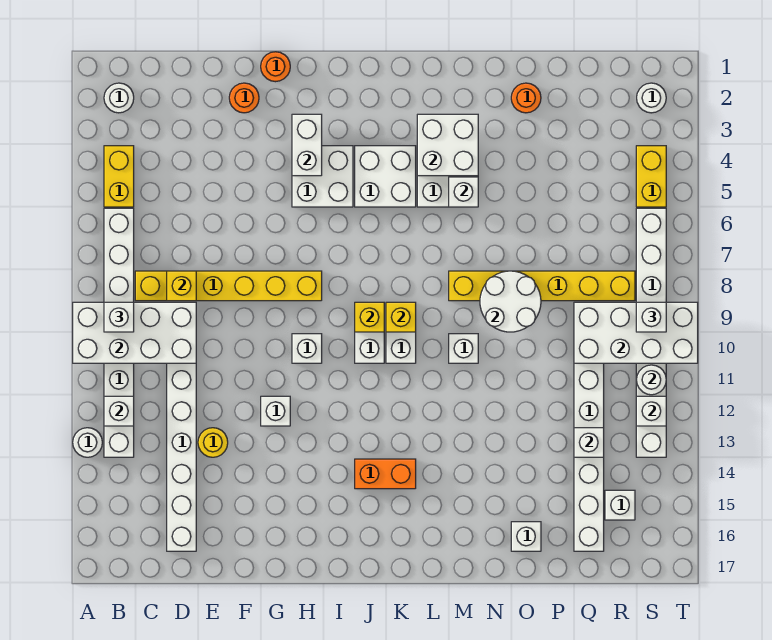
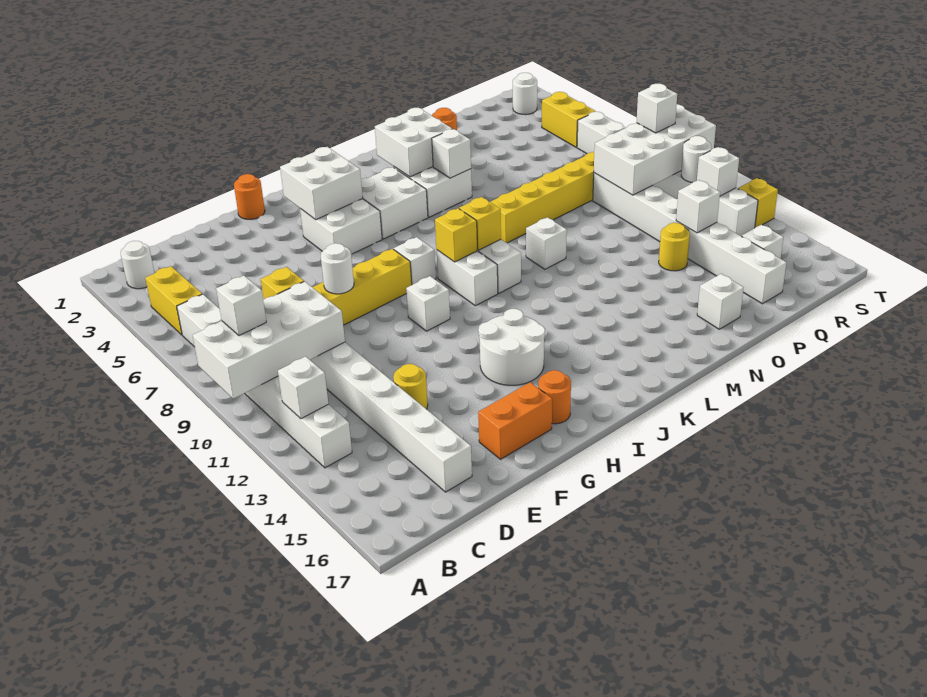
white 1x1 round brick [73,428,102,457] -> white 1x1 round brick moved to [321,243,354,294]
orange 1x1 round brick [229,83,259,113] -> orange 1x1 round brick moved to [538,370,571,424]
white 1x1 brick [261,396,290,426] -> white 1x1 brick moved to [394,237,436,285]
white 1x2 brick [292,114,322,176] -> white 2x2 brick [280,147,363,220]
orange 1x2 brick [355,459,416,489] -> orange 1x2 brick moved to [478,382,552,459]
white 2x2 round brick [480,271,541,332] -> white 2x2 round brick moved to [478,309,545,385]
none -> yellow 1x1 round brick [659,223,690,271]
none -> yellow 1x1 brick [738,178,778,228]

